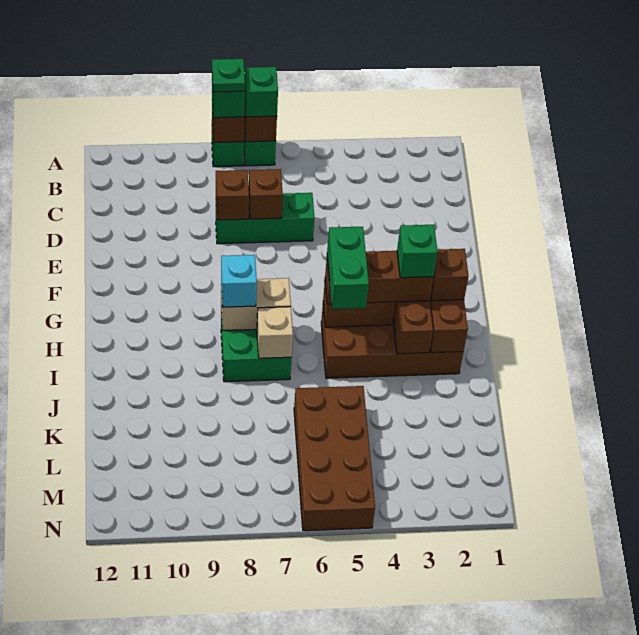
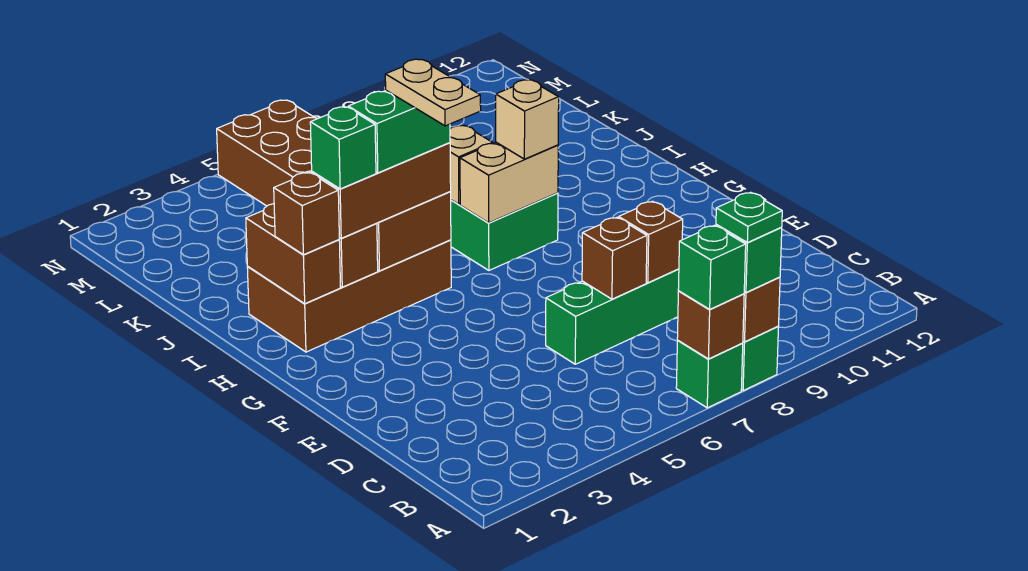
none -> tan 1x2 plate [385,59,481,126]
green 1x2 brick [327,227,369,309] -> green 1x2 brick turned to [348,91,450,173]
cyan 1x1 brick [221,255,257,307] -> tan 1x1 brick [496,80,559,159]

